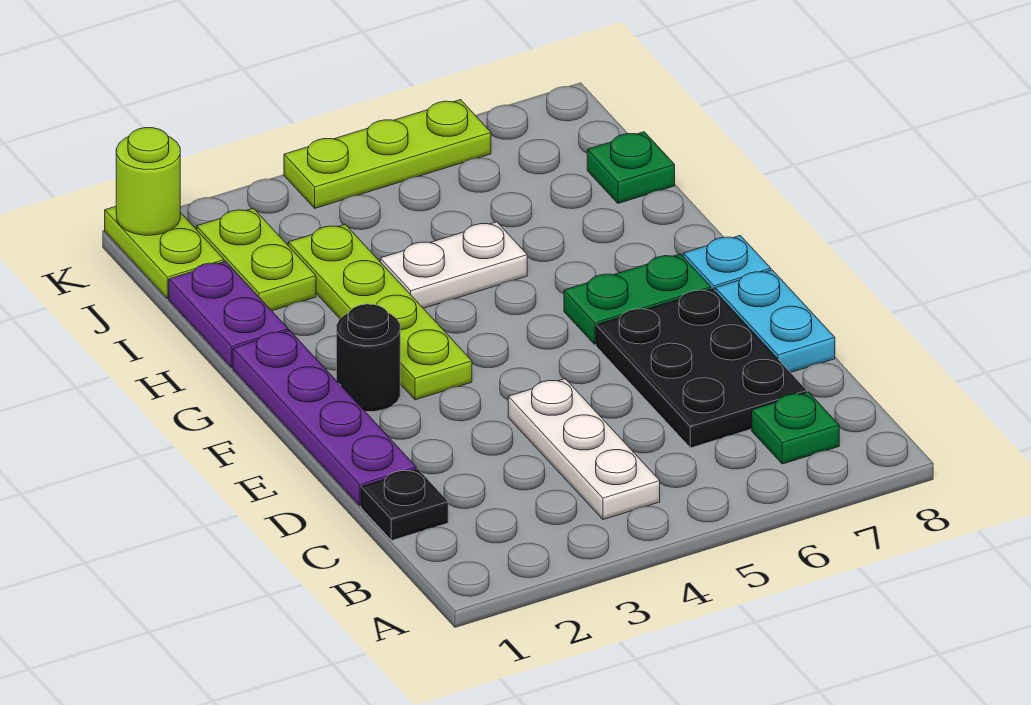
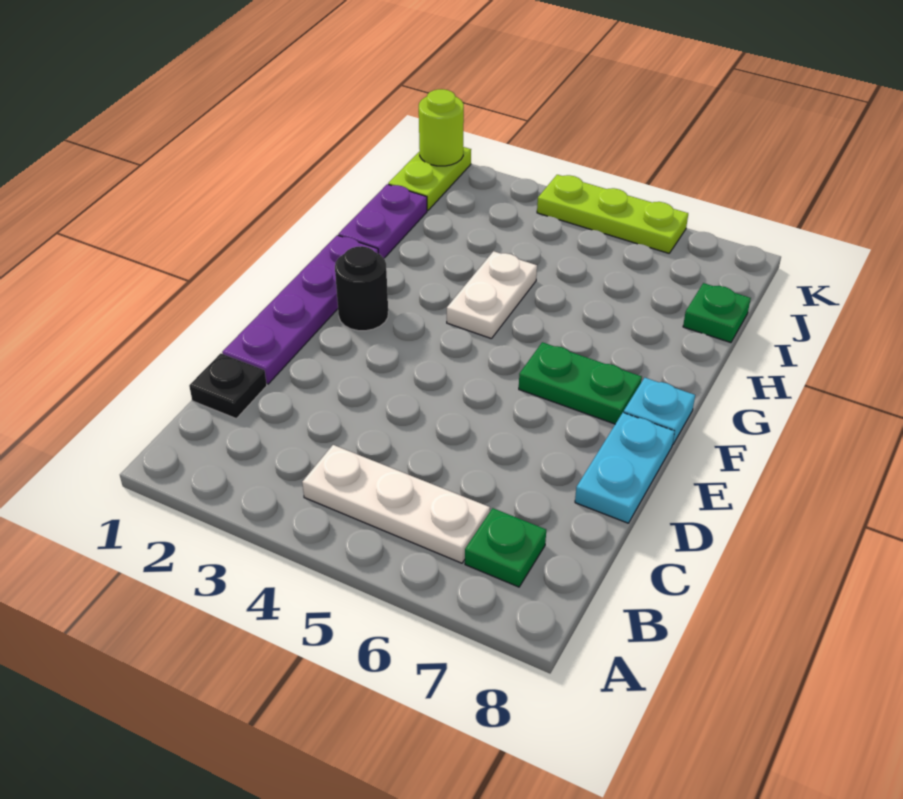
white 1x3 plate [508,379,660,520] -> white 1x3 plate turned to [302,445,490,563]
black 2x3 plate [596,289,807,448] -> none
lime 1x4 plate [288,224,472,400] -> none
white 1x2 plate [380,222,527,308] -> white 1x2 plate turned to [447,251,537,339]
lime 1x2 plate [197,208,316,311] -> none

